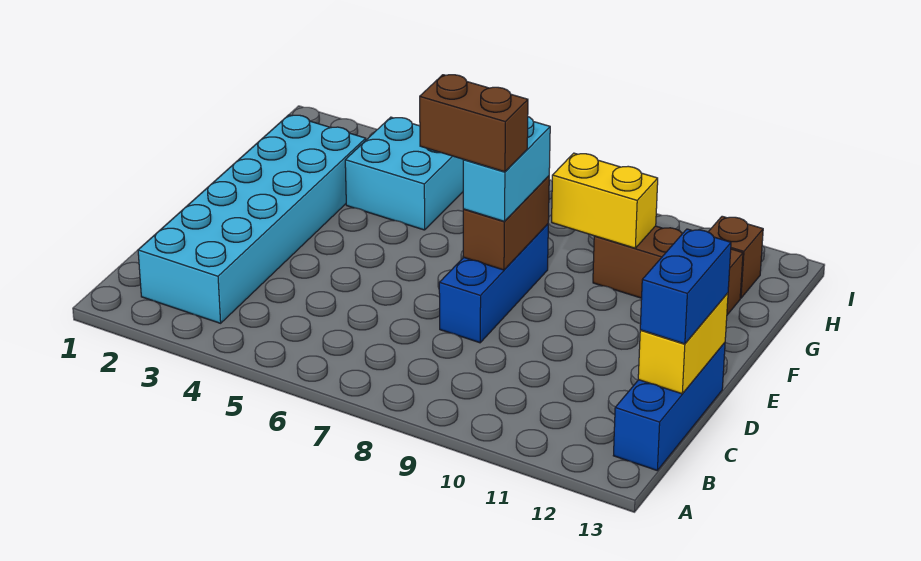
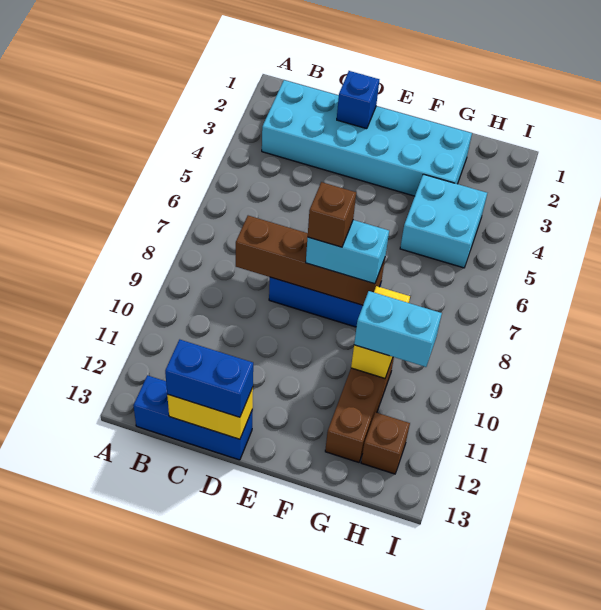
none -> blue 1x1 brick [337,71,379,129]
brown 1x2 brick [420,75,528,172] -> brown 1x1 brick [308,182,356,247]
brown 1x2 brick [463,176,549,270] -> brown 1x4 brick [236,216,385,305]
none -> cyan 1x2 brick [354,291,442,367]

